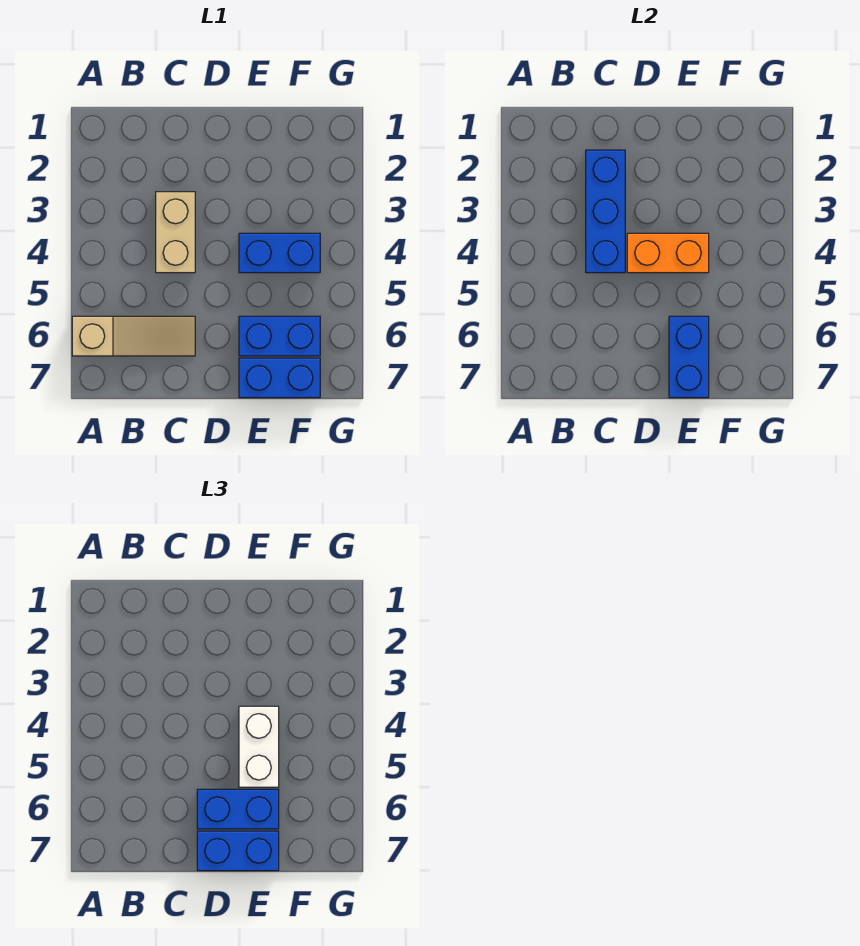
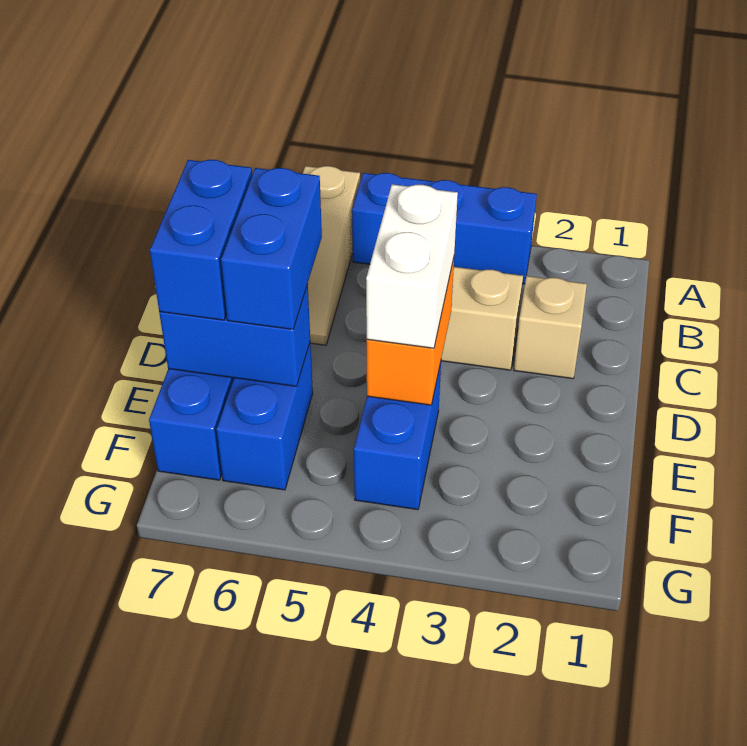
none -> tan 1x1 brick [514,276,587,379]
blue 1x3 brick [586,150,625,273] -> blue 1x3 brick moved to [352,173,537,284]
white 1x2 brick [239,706,279,787] -> white 1x2 brick turned to [366,184,458,348]

